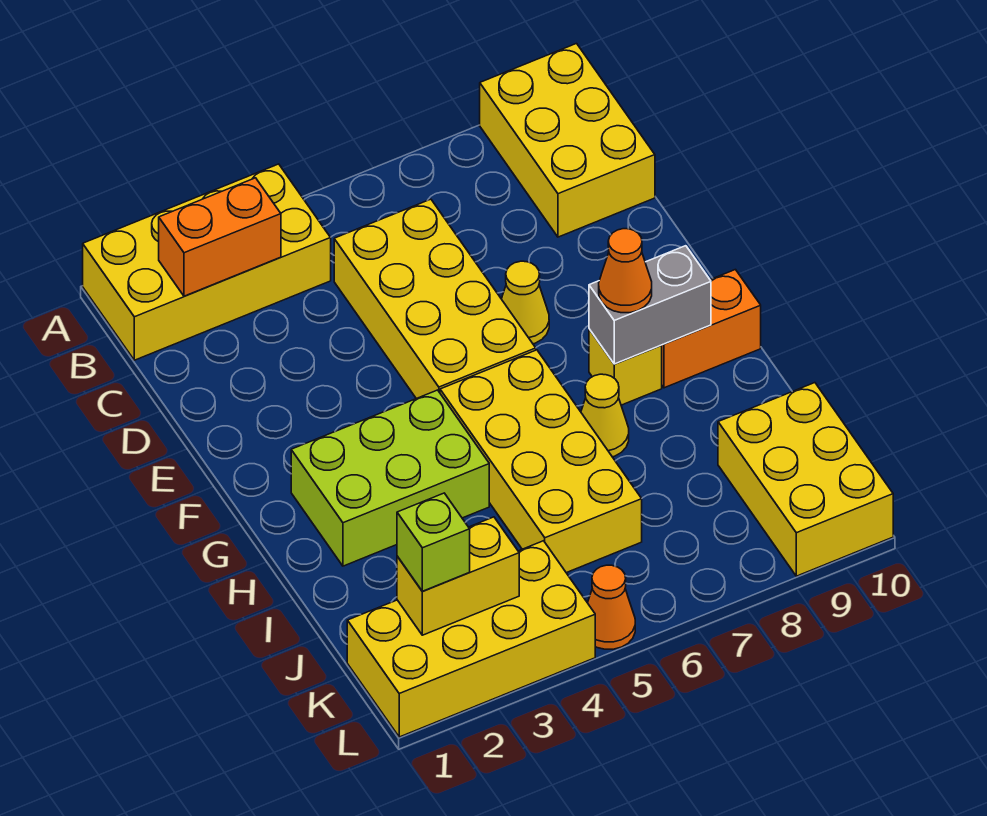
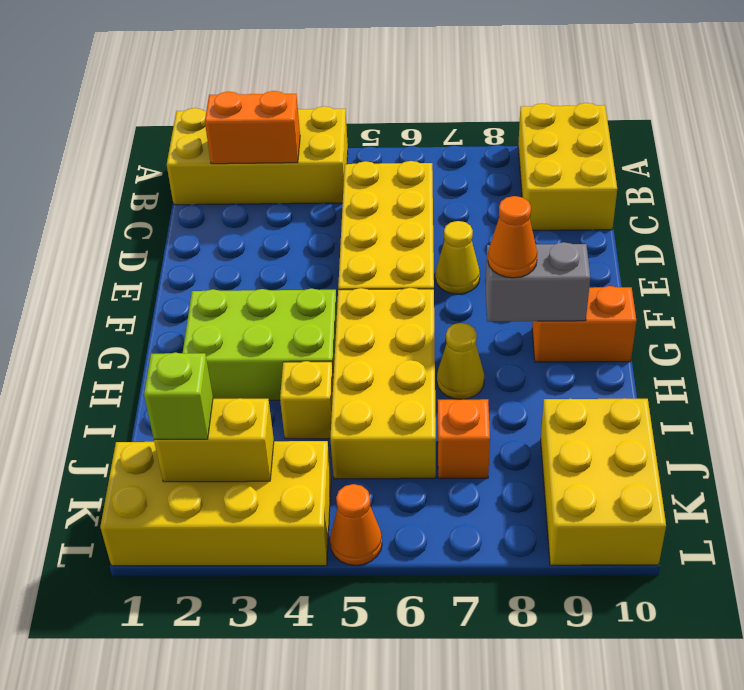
yellow 1x1 brick [589,329,662,405] -> yellow 1x1 brick moved to [280,361,333,439]
none -> orange 1x1 brick [438,399,490,478]

